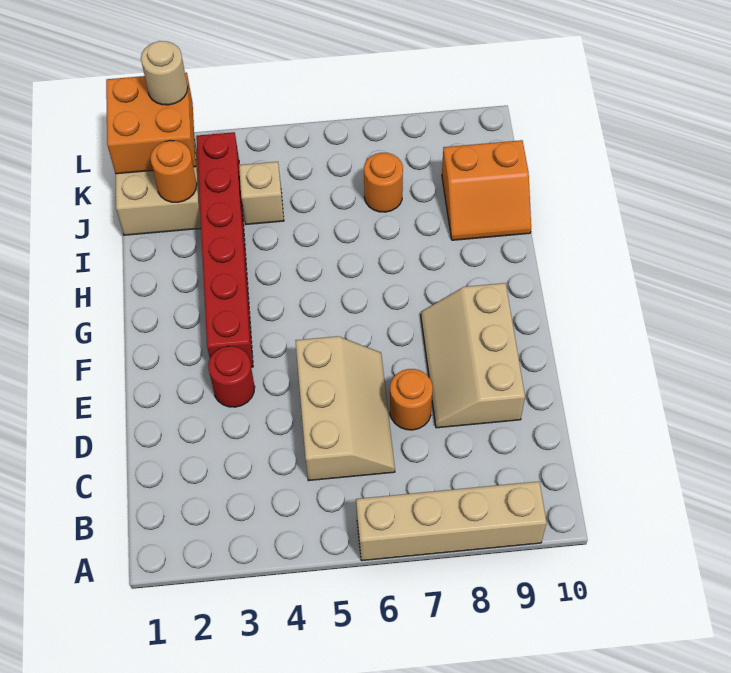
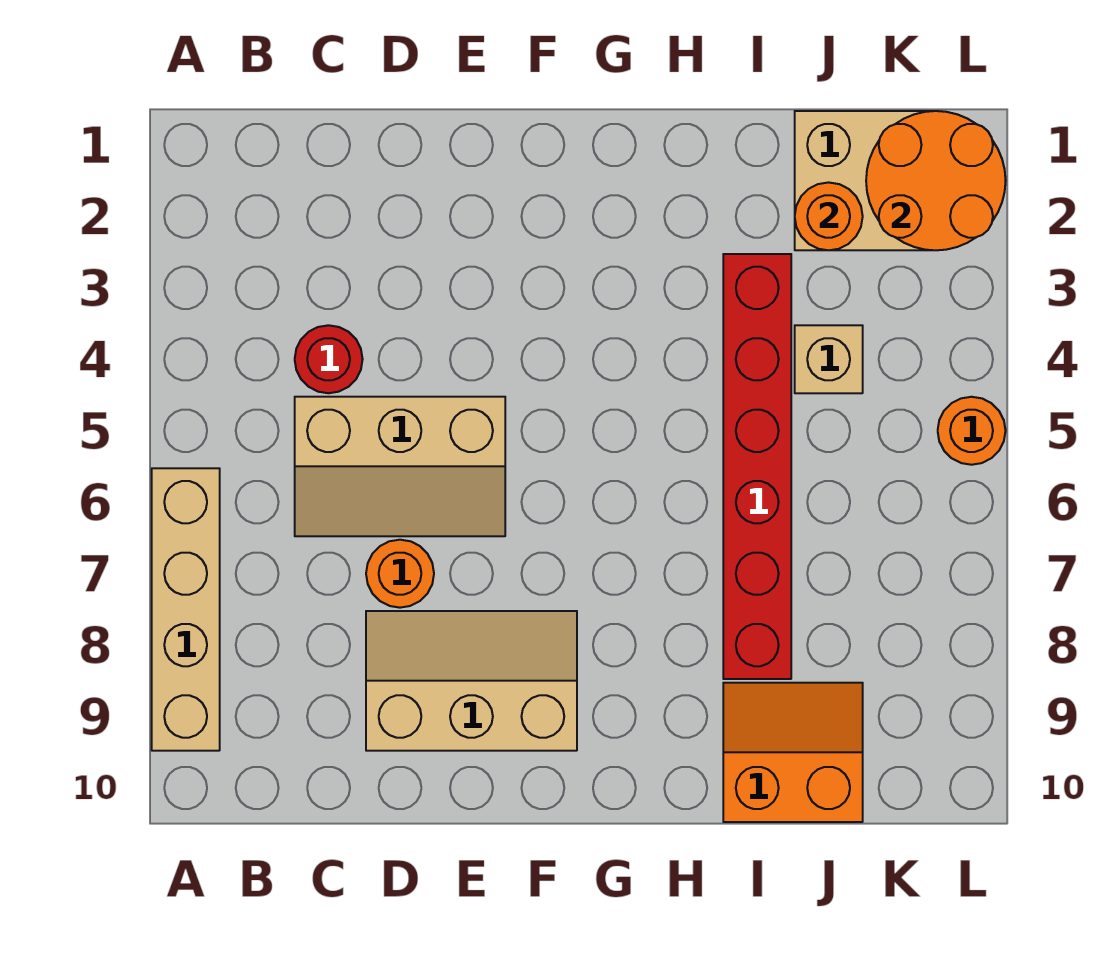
red 1x1 round brick [208,346,255,407] -> red 1x1 round brick moved to [295,325,363,393]
red 1x6 brick [196,132,253,367] -> red 1x6 brick turned to [723,254,791,679]
orange 2x2 slope [442,140,531,240] -> orange 2x2 slope turned to [723,683,863,822]
orange 1x1 round brick [364,153,403,212] -> orange 1x1 round brick moved to [938,397,1006,465]
orange 2x2 brick [106,73,196,174] -> orange 2x2 round brick [866,111,1006,250]
tan 1x1 round brick [141,41,188,105] -> none

